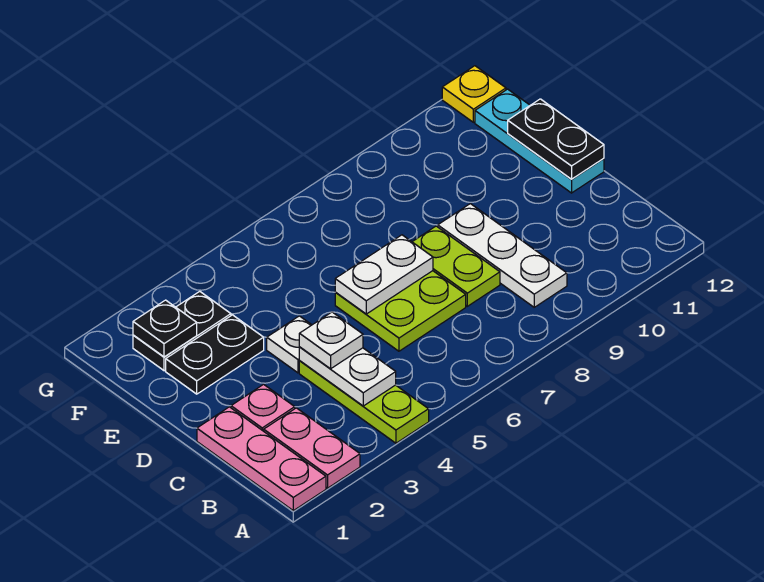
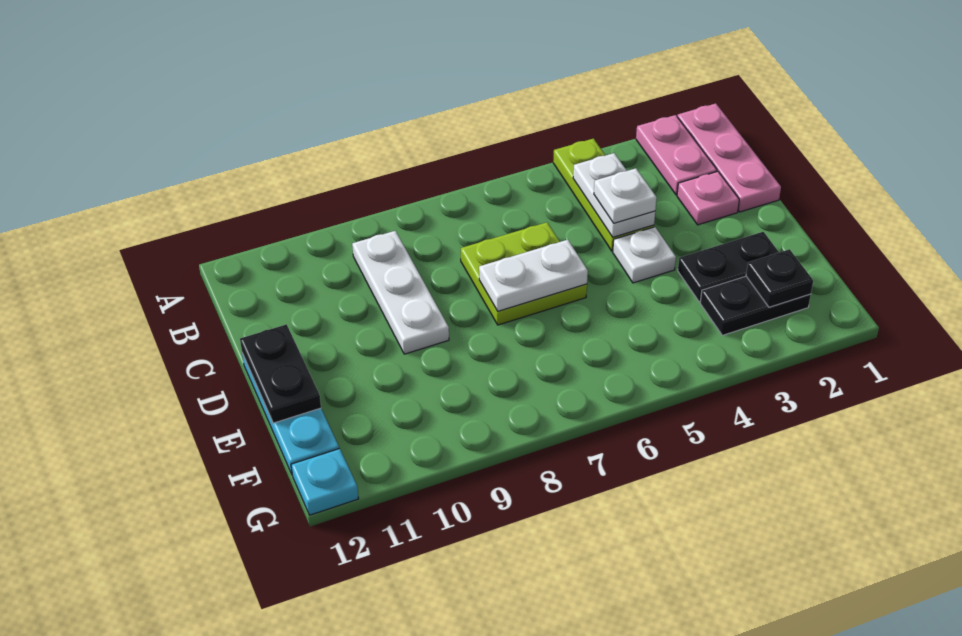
lime 1x2 plate [413,226,500,306] -> none
yellow 1x1 plate [442,66,506,122] -> cyan 1x1 plate [291,449,359,515]

